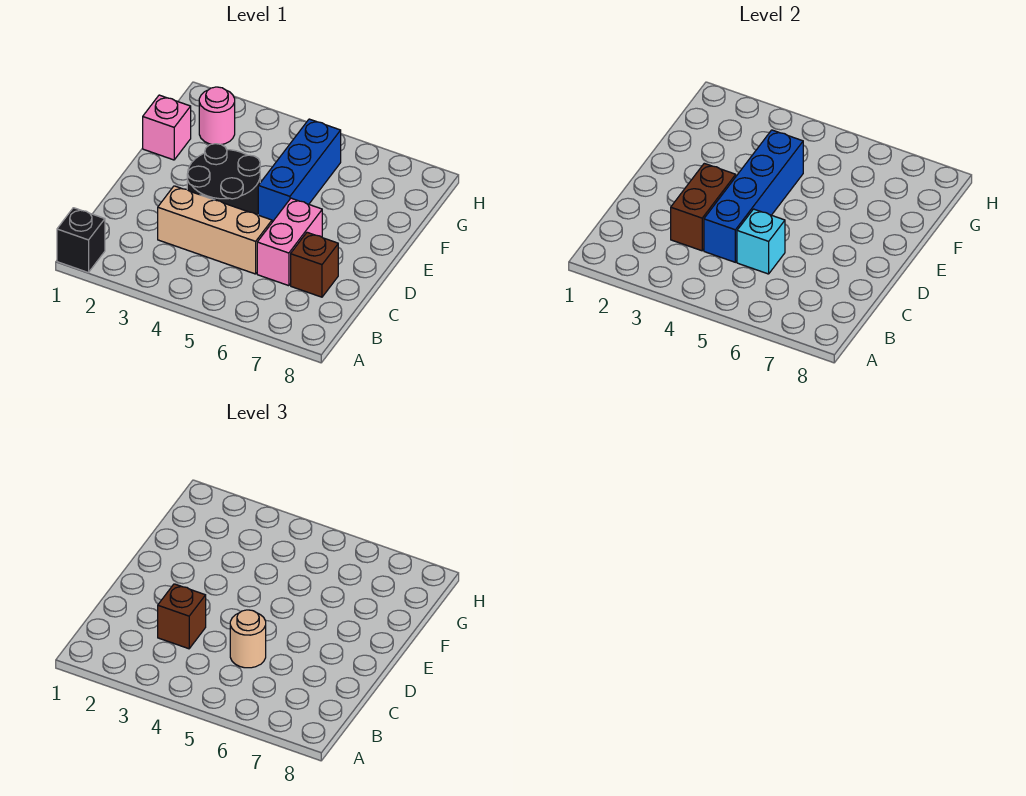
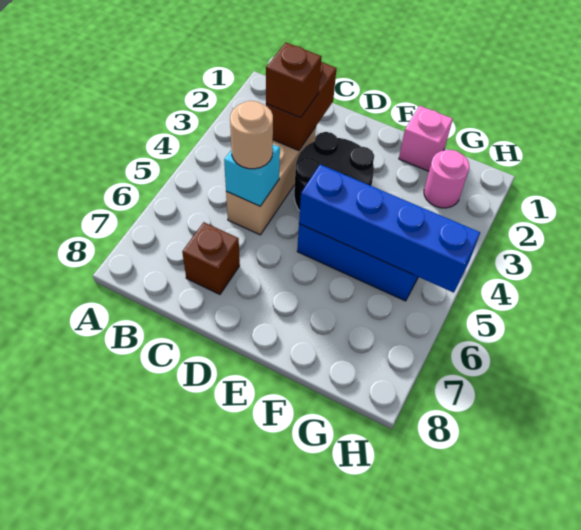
black 1x1 brick [57,208,105,273] -> none
brown 1x2 brick [671,163,736,251] -> brown 1x2 brick turned to [266,62,337,151]
blue 1x4 brick [704,130,803,262] -> blue 1x4 brick moved to [299,164,480,293]
pink 1x2 brick [257,198,322,286] -> none

